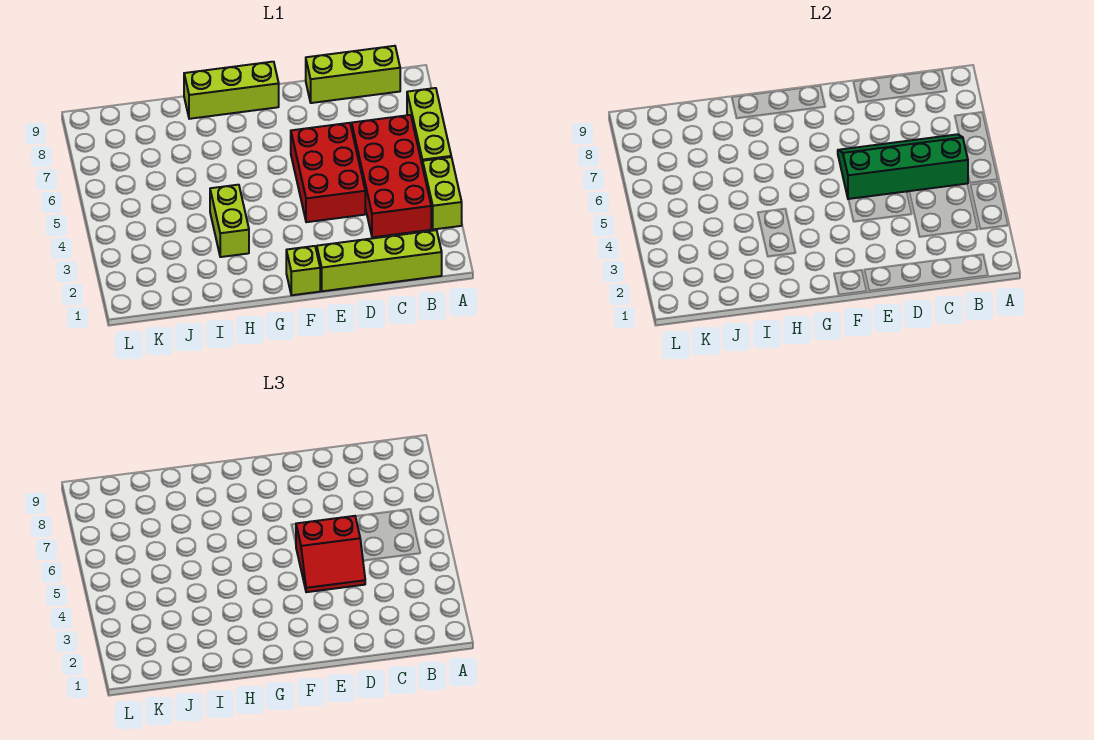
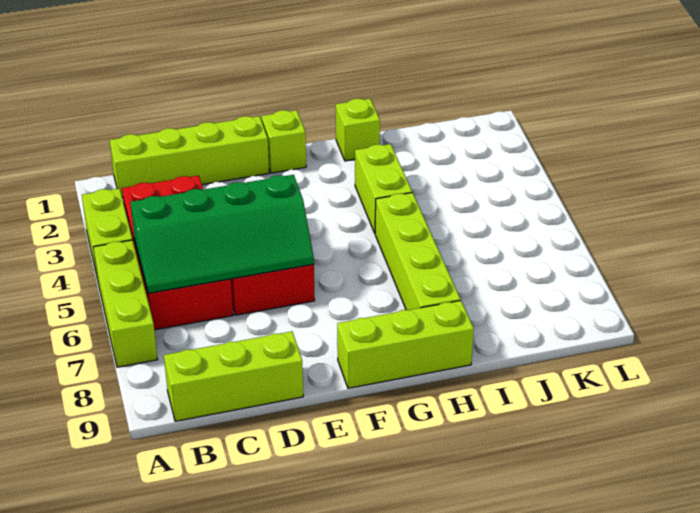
red 2x2 slope [296,516,365,592] -> none
none -> lime 1x1 brick [336,99,380,161]
none -> lime 1x4 brick [375,193,460,310]

